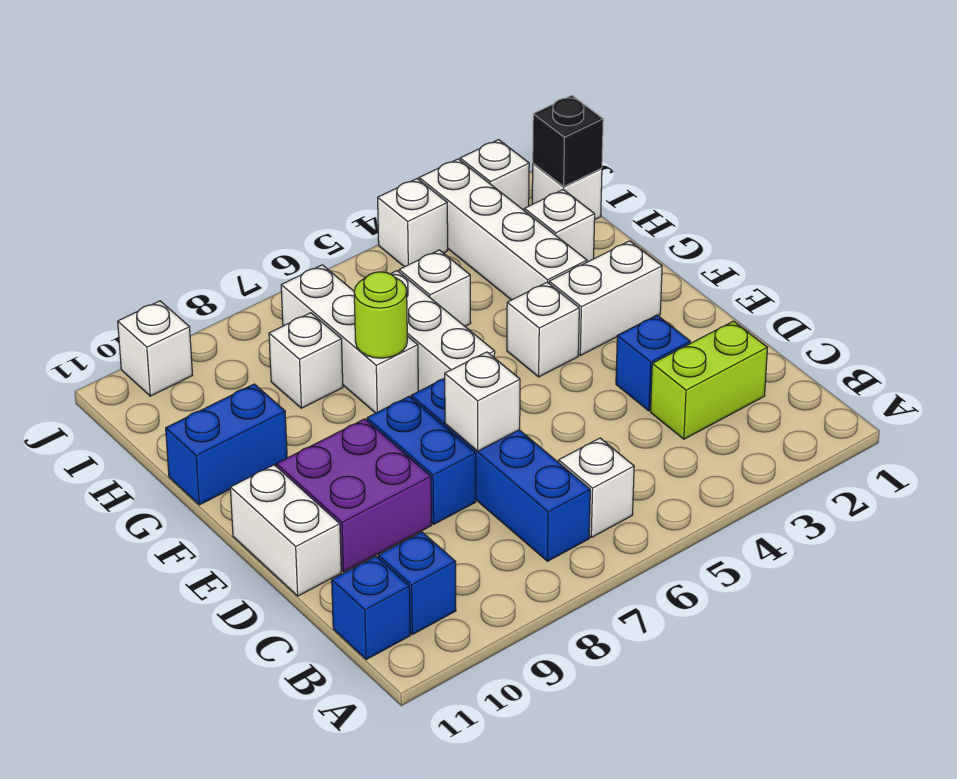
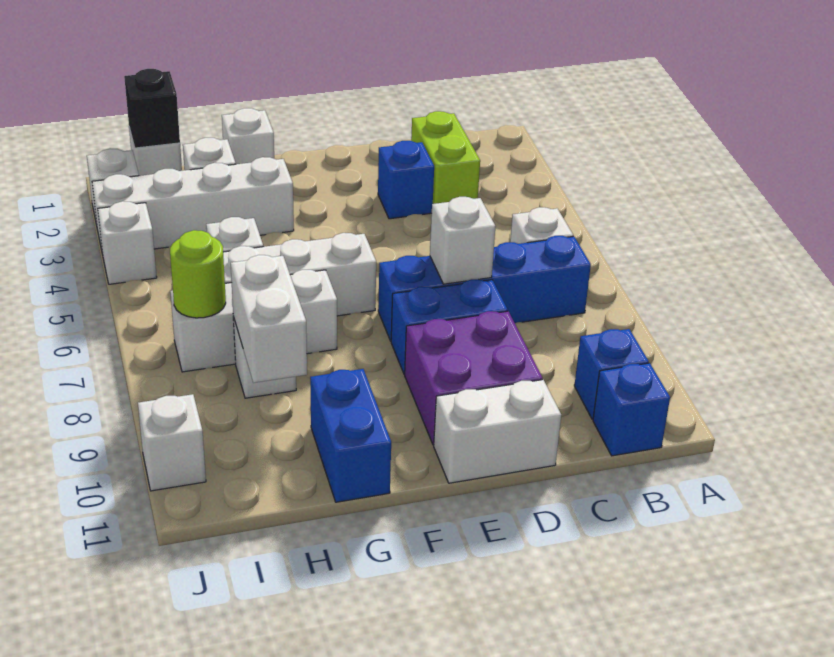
white 1x2 brick [549,241,662,355] -> white 1x2 brick moved to [231,255,307,383]
white 1x1 brick [507,282,579,377] -> white 1x1 brick moved to [222,108,274,164]
lime 1x1 round brick [354,272,407,358] -> lime 1x1 round brick moved to [170,230,226,318]

